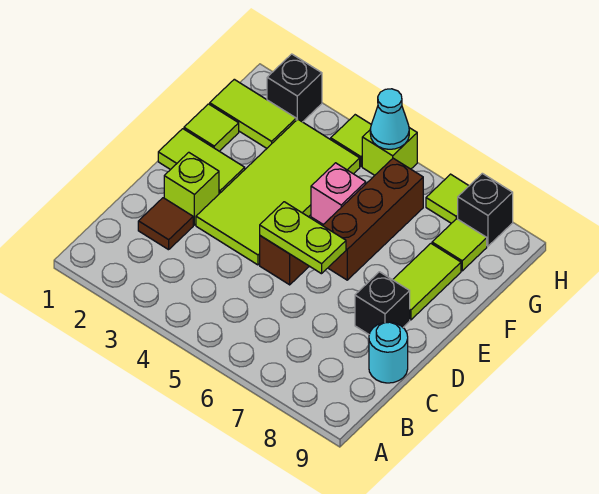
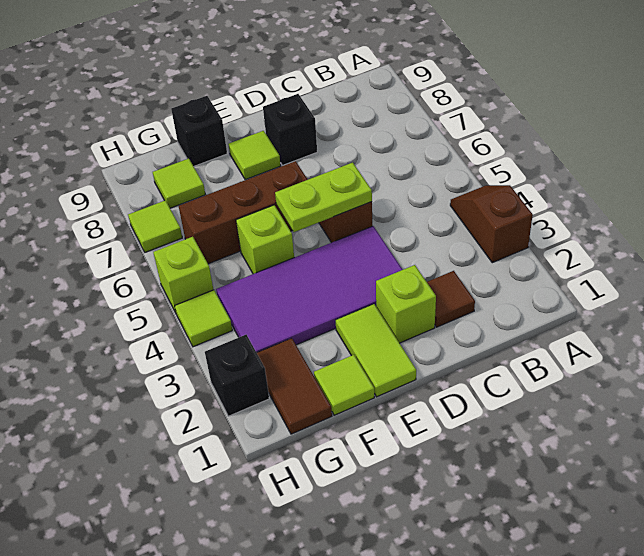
none -> brown 1x2 slope [450,185,533,263]
cyan 1x1 round brick [369,322,408,383] -> none
lime 2x4 tile [196,119,360,265] -> purple 2x4 tile [216,226,403,353]
lime 1x2 plate [260,202,346,274] -> lime 1x2 plate turned to [275,162,372,232]
lime 1x2 tile [393,244,461,320] -> lime 1x1 tile [228,131,281,180]
pink 1x1 brick [311,163,366,224] -> lime 1x1 brick [236,205,294,274]
lime 1x2 tile [210,79,296,148] -> brown 1x2 tile [257,338,332,434]
cyan 1x1 cone [370,89,409,149] -> none
black 1x1 brick [458,173,513,246] -> black 1x1 brick moved to [171,96,227,167]

